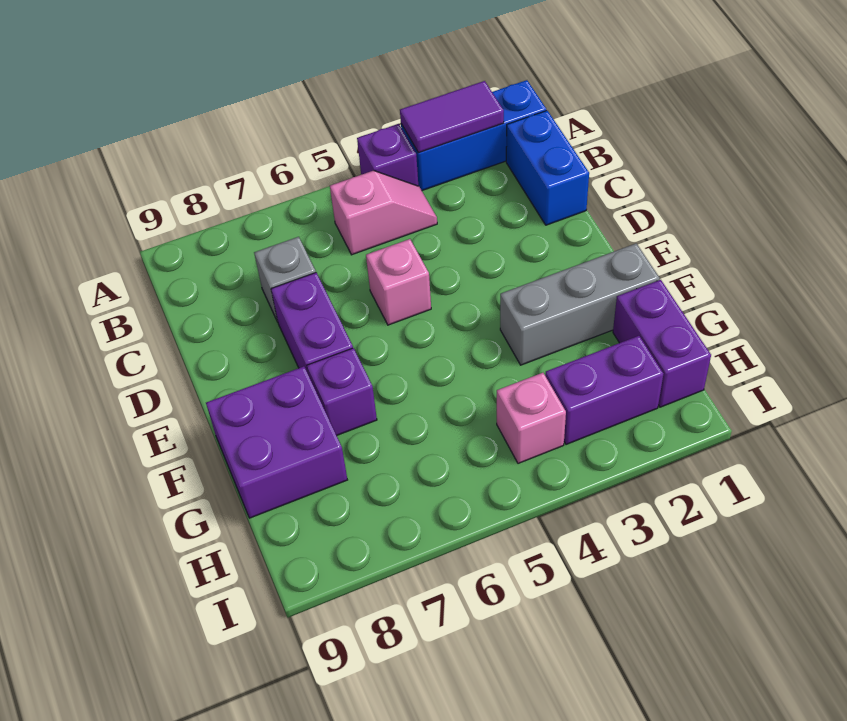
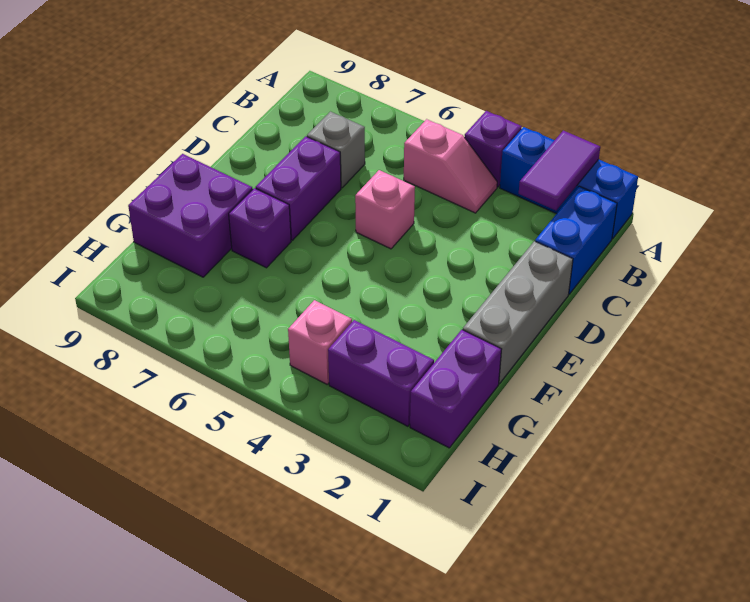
purple 1x2 tile [400,81,504,153] -> purple 1x2 tile turned to [519,131,600,210]
grey 1x3 brick [500,243,660,365] -> grey 1x3 brick turned to [463,241,573,384]

